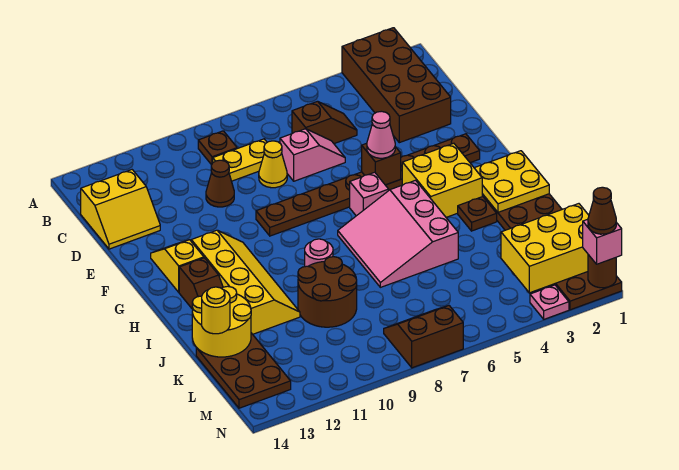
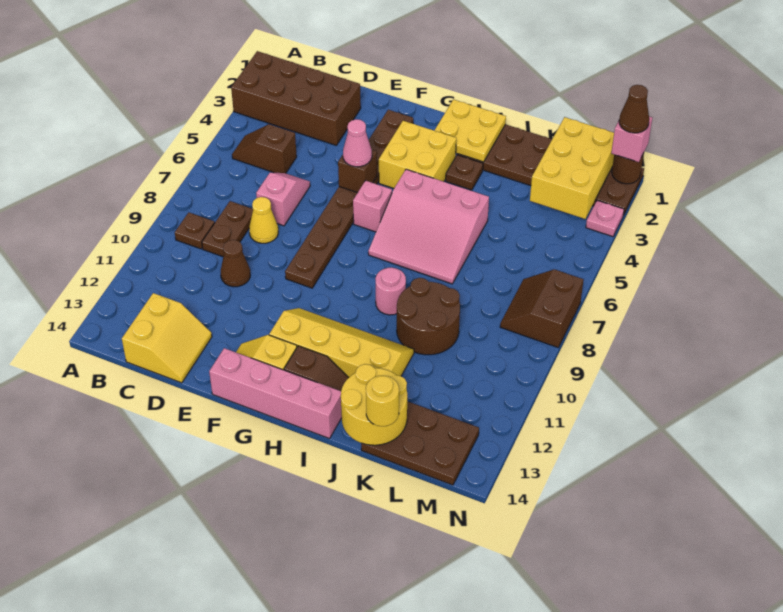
brown 1x2 slope [292,101,357,144] -> brown 1x2 slope turned to [232,124,297,173]
yellow 1x2 plate [213,139,267,181] -> brown 1x2 plate [202,201,253,257]
none -> pink 1x4 brick [209,348,342,439]

